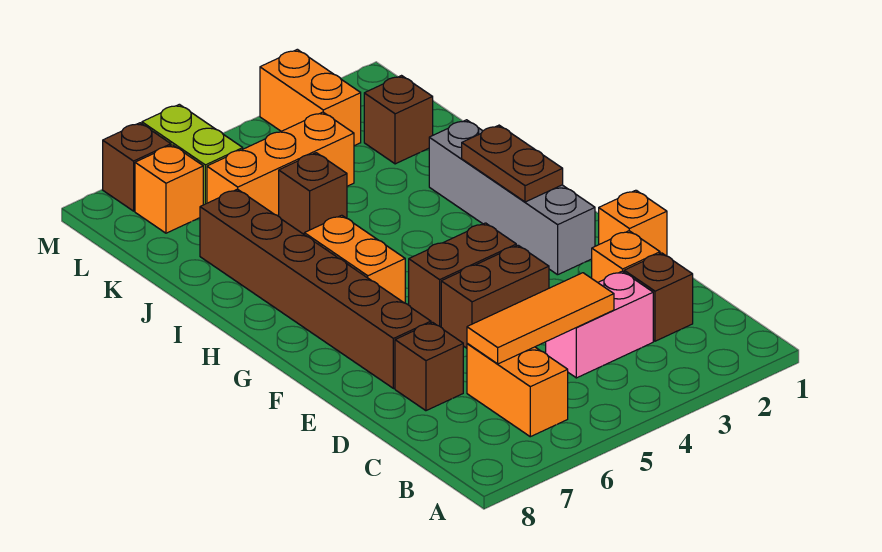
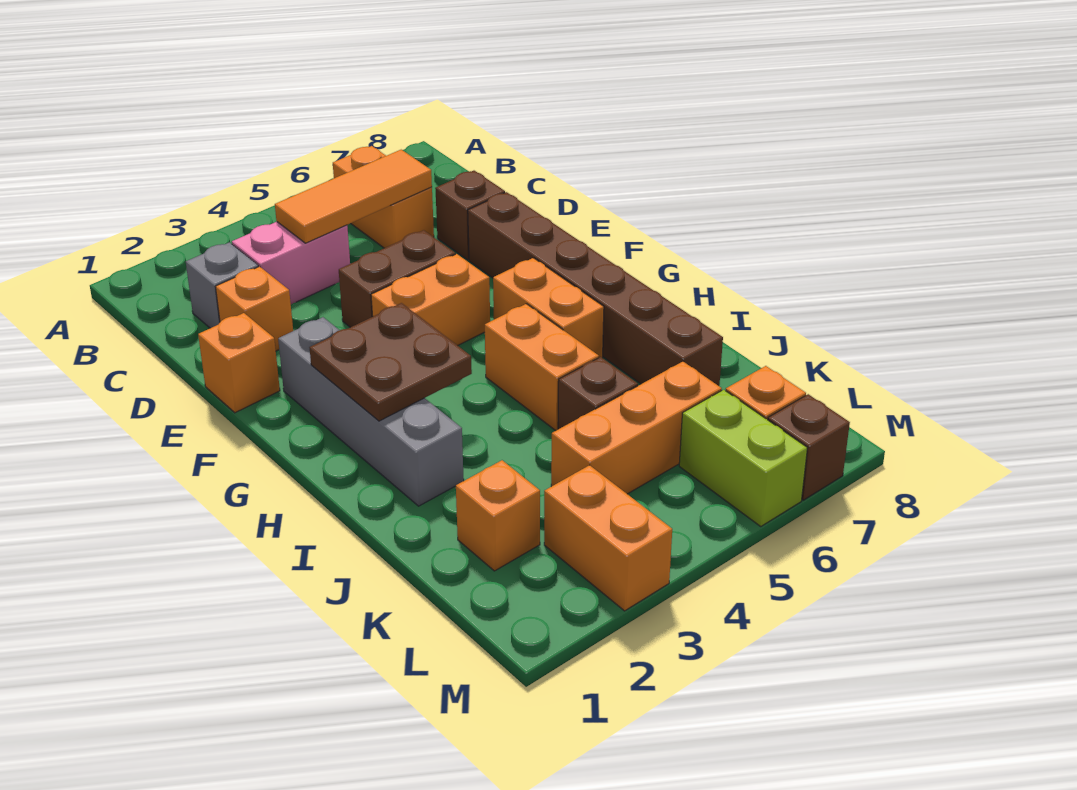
brown 1x1 brick [624,253,693,341] -> grey 1x1 brick [186,242,258,328]
brown 1x2 brick [409,223,516,327] -> orange 1x2 brick [371,254,490,346]
brown 1x2 plate [462,125,563,202] -> brown 2x2 plate [309,303,472,421]
none -> orange 1x2 brick [485,304,599,431]
brown 1x1 brick [364,76,433,164] -> orange 1x1 brick [456,460,540,571]

